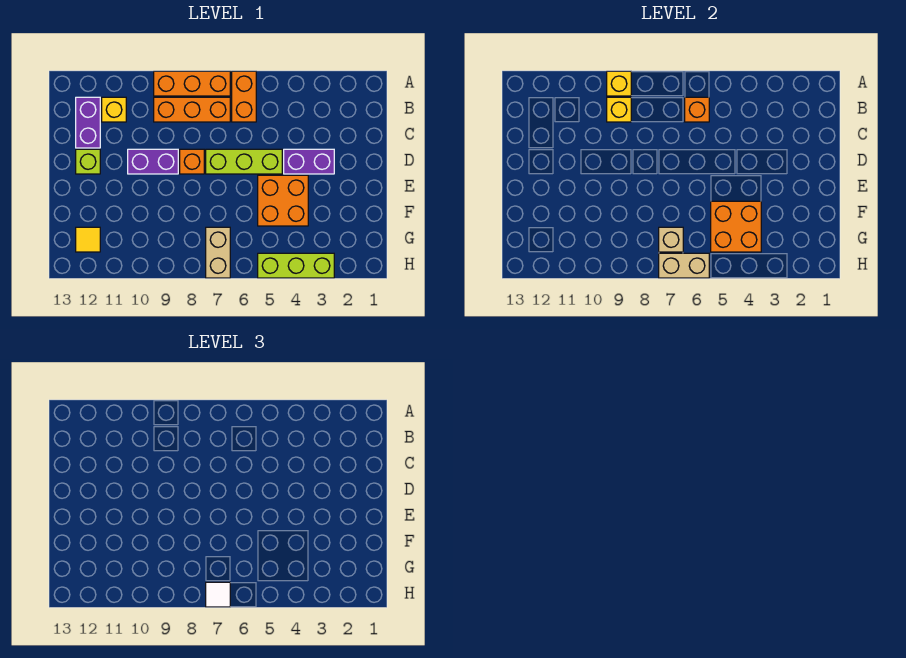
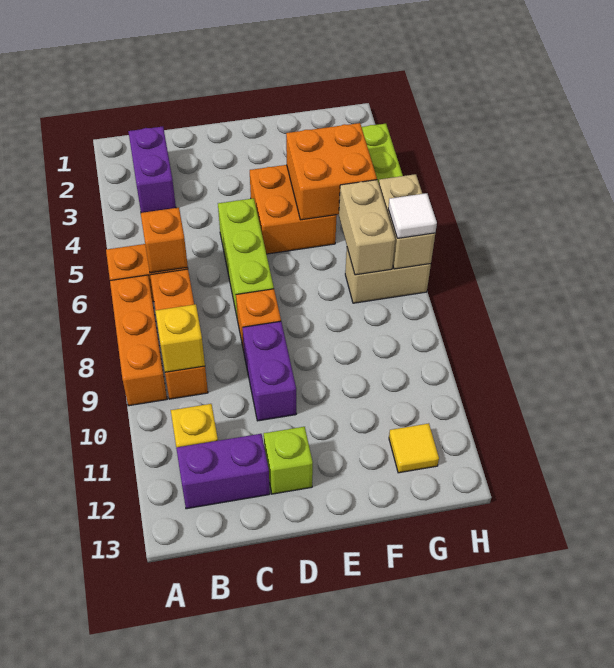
yellow 1x1 brick [607,71,631,96] -> none
purple 1x2 brick [284,149,334,174] -> purple 1x2 brick moved to [128,127,176,213]
tan 1x1 brick [659,227,683,252] -> tan 1x2 brick [339,180,395,275]

